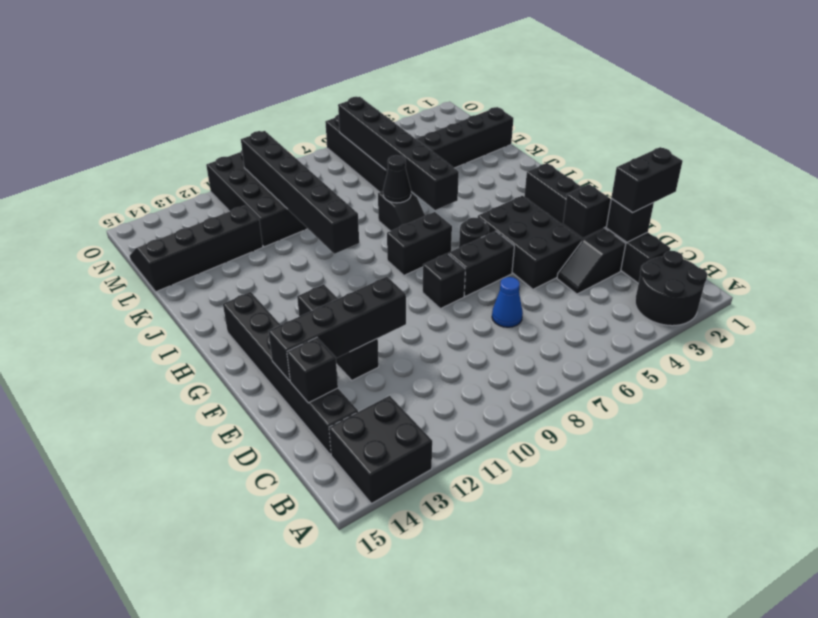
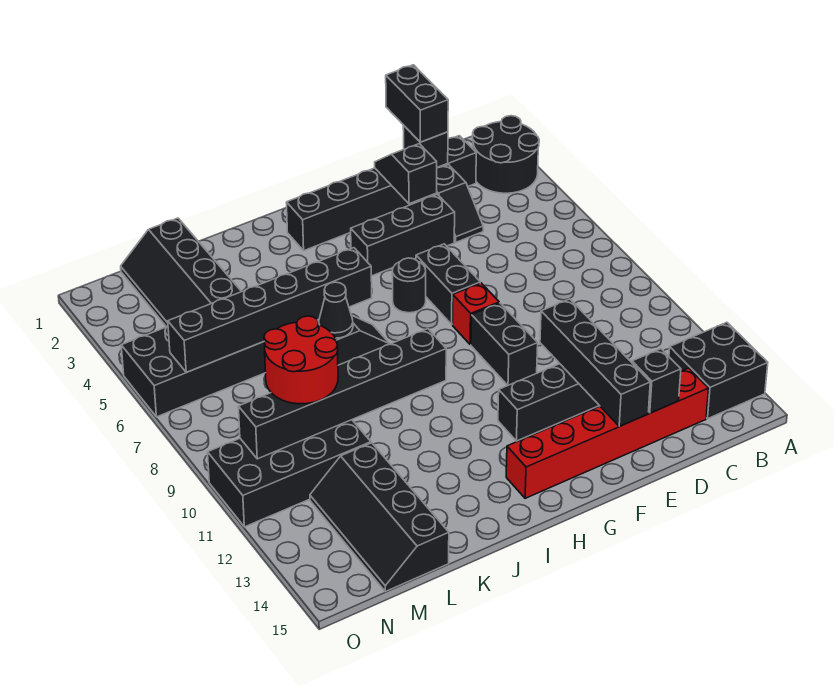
black 1x6 brick [223,292,358,455] -> red 1x6 brick [506,368,709,498]
blue 1x1 cone [492,277,523,327] -> none
black 2x3 brick [478,196,582,289] -> black 1x3 brick [351,194,455,276]
black 1x1 brick [423,254,465,309] -> red 1x1 brick [453,283,499,345]
black 1x2 brick [387,212,452,275] -> black 1x2 brick moved to [471,303,538,385]
none -> red 2x2 round brick [264,316,338,404]

